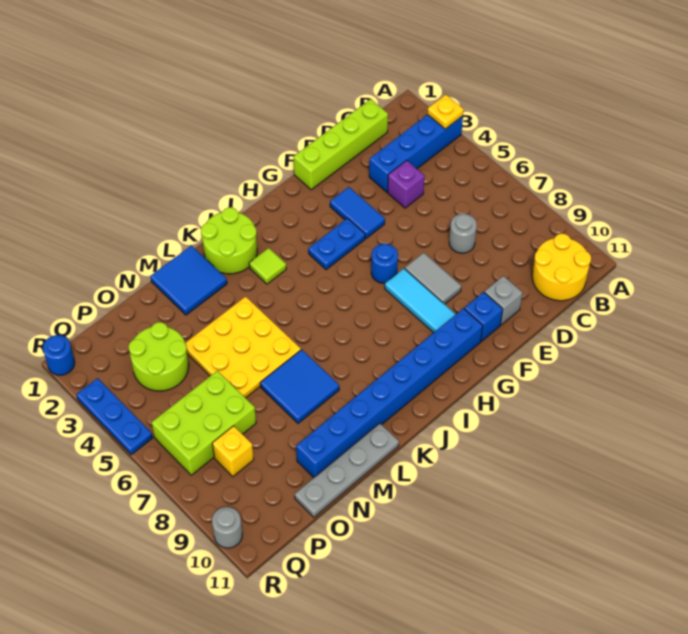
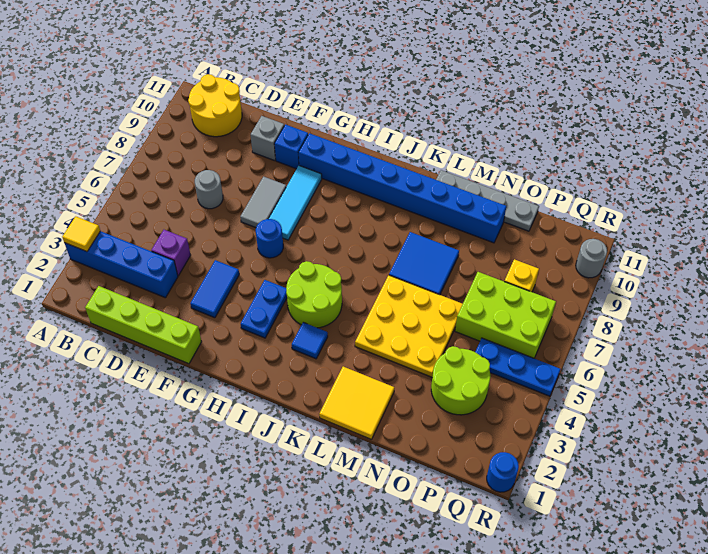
yellow 1x1 plate [427,95,464,129] -> yellow 1x1 tile [62,216,100,252]
blue 1x2 plate [308,218,365,270] -> blue 1x2 plate turned to [241,280,287,338]
lime 2x2 round brick [201,207,257,274] -> lime 2x2 round brick moved to [286,261,342,328]
lime 1x1 tile [249,248,286,284] -> blue 1x1 tile [292,322,328,359]
blue 2x2 tile [150,245,227,315] -> yellow 2x2 tile [319,367,394,439]
blue 1x3 plate [76,378,153,455] -> blue 1x3 plate turned to [475,338,560,396]

